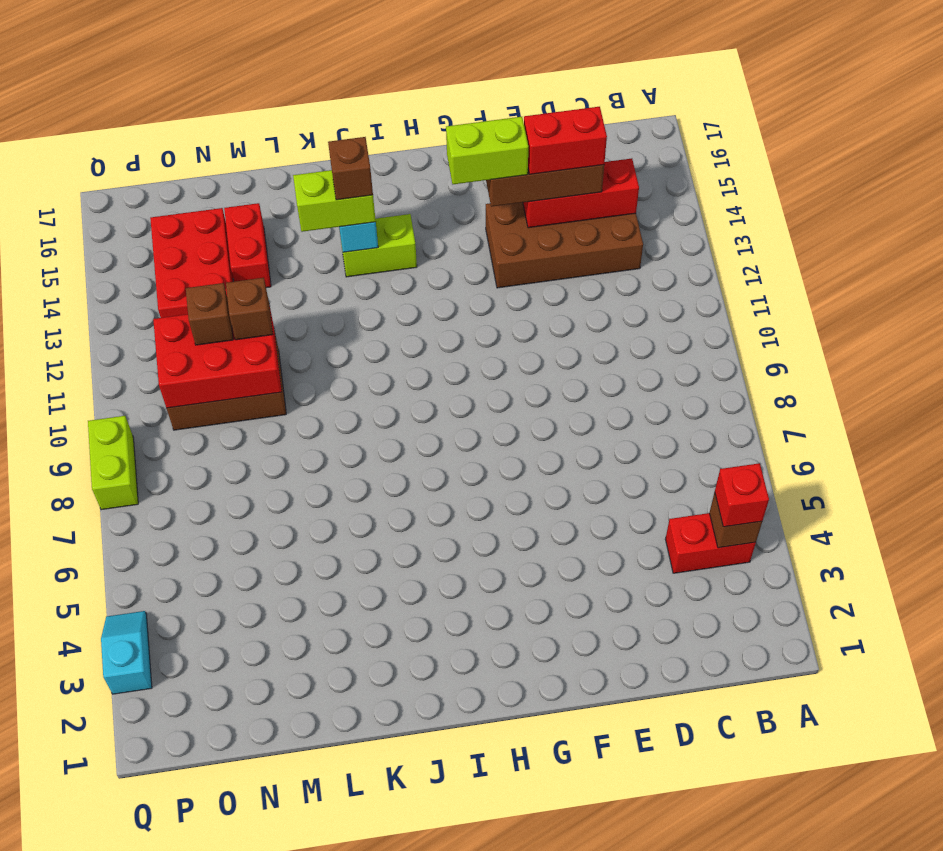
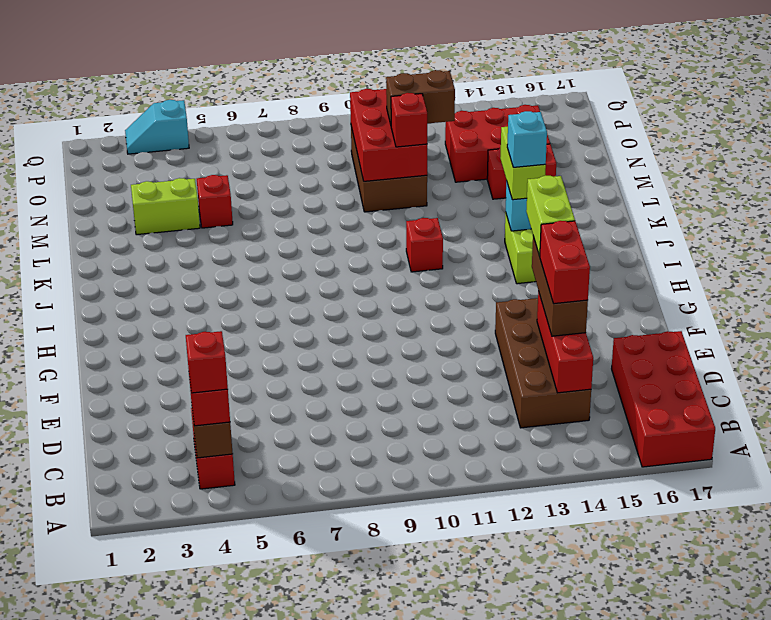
none -> red 2x4 brick [612,331,715,467]
none -> red 1x1 brick [186,331,228,393]
none -> red 1x1 brick [406,218,443,272]
brown 1x1 brick [328,137,373,200] -> cyan 1x1 brick [507,111,547,167]
none -> red 1x1 brick [197,175,233,228]
brown 1x1 brick [226,278,273,340] -> red 1x1 brick [391,93,427,147]
brown 1x1 brick [186,283,233,345] -> brown 1x2 brick [386,70,455,124]
cyan 1x2 slope [101,611,152,694] -> cyan 1x2 slope turned to [125,100,189,154]
lime 1x2 brick [88,416,138,510] -> lime 1x2 brick moved to [131,178,200,235]

